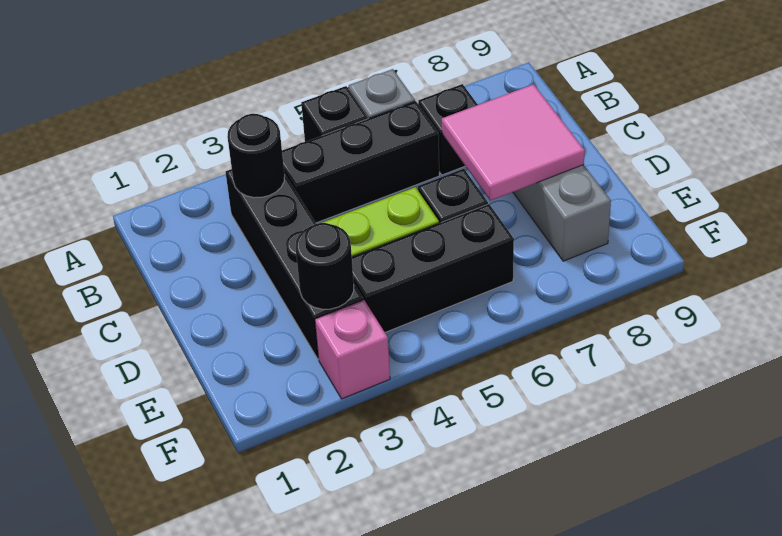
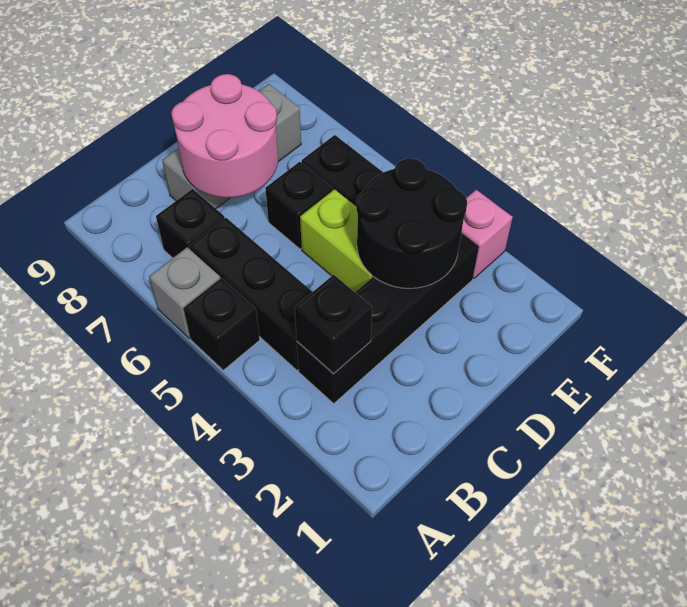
black 1x1 round brick [227,114,285,198] -> black 1x1 brick [295,275,372,374]
pink 2x2 tile [442,84,585,201] -> pink 2x2 round brick [171,74,278,198]
black 1x1 round brick [296,223,354,309] -> black 2x2 round brick [356,159,467,288]

